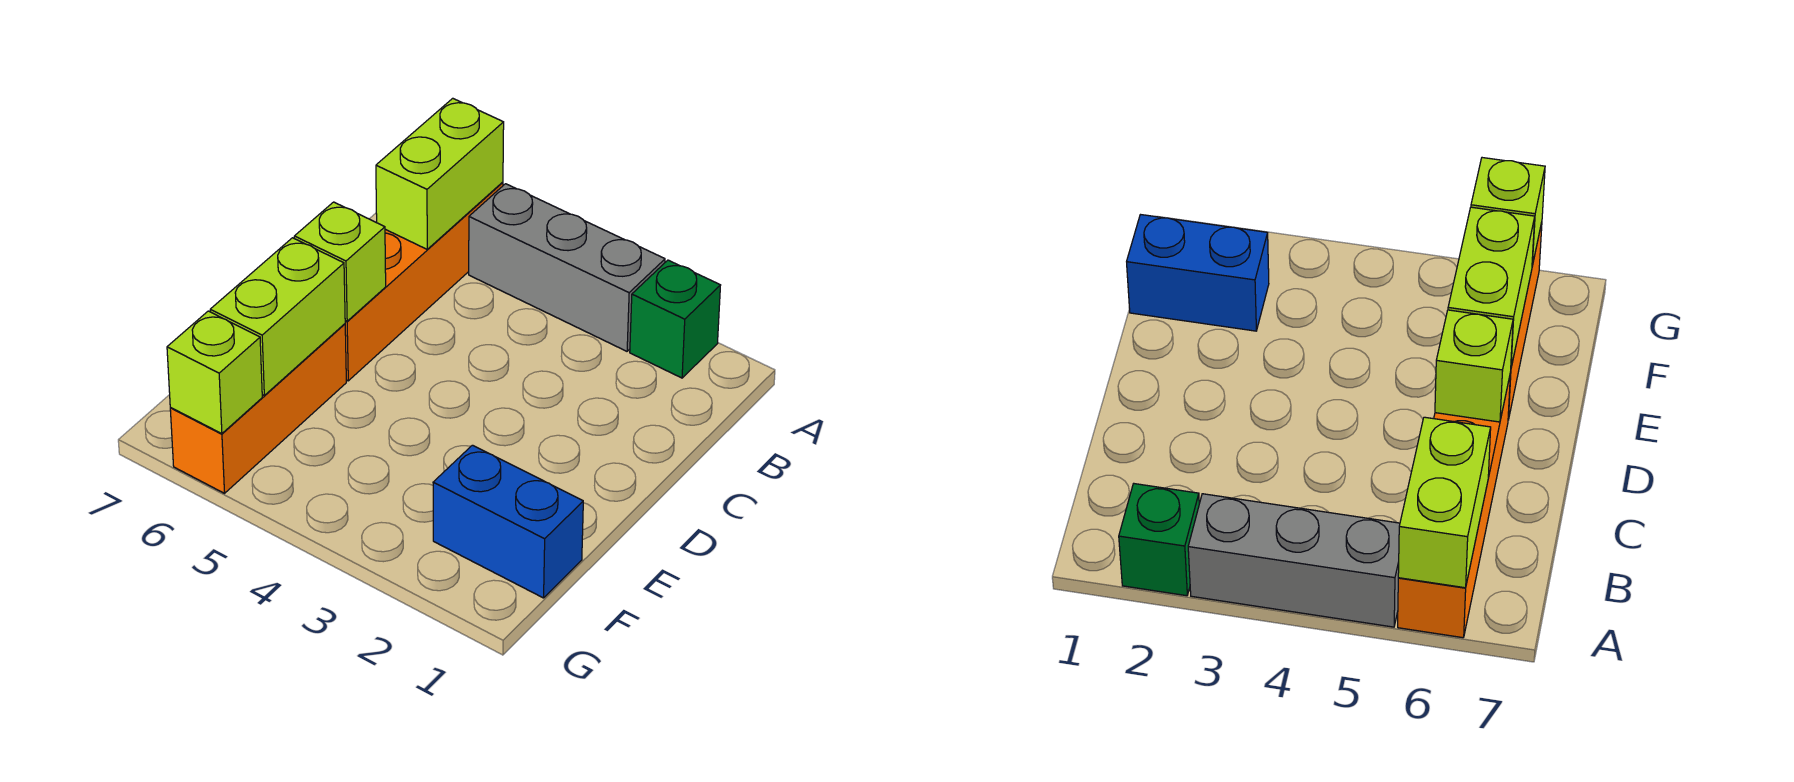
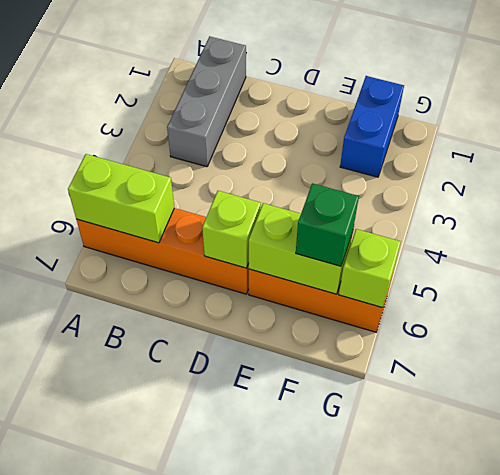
green 1x1 brick [630,260,721,378] -> green 1x1 brick moved to [296,183,359,266]
grey 1x3 brick [469,184,665,351] -> grey 1x3 brick moved to [167,36,246,167]

